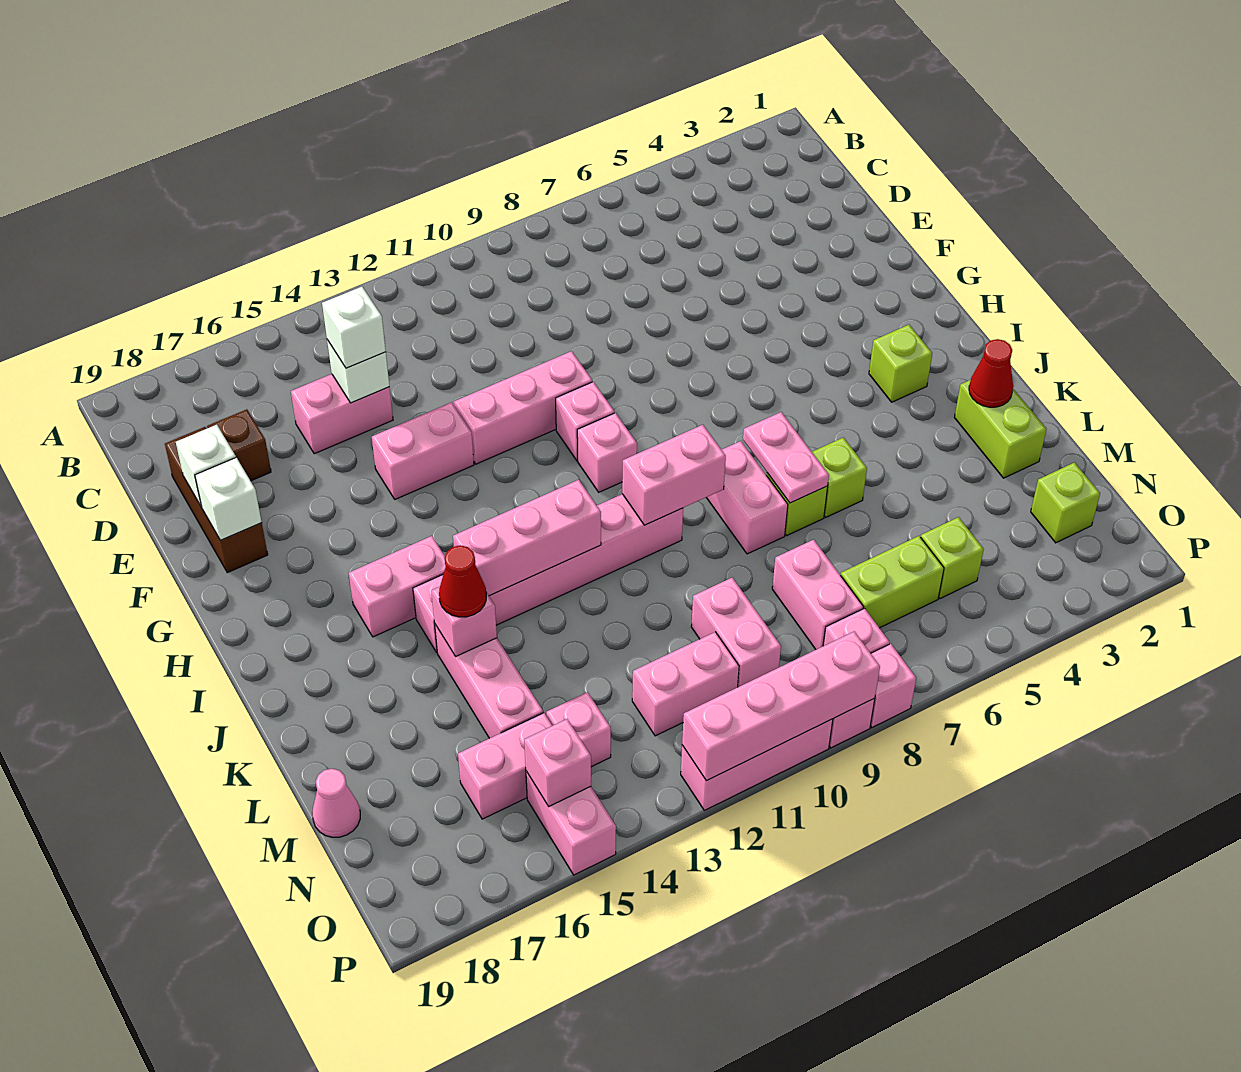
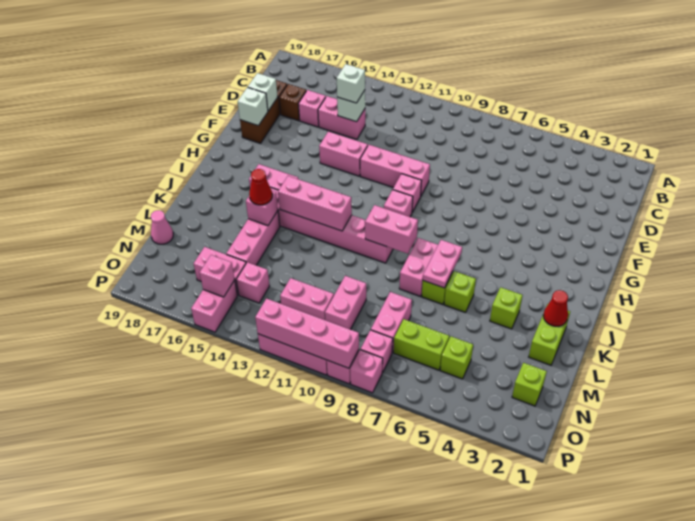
none -> pink 1x1 brick [298,90,326,127]
lime 1x1 brick [869,325,932,402] -> lime 1x1 brick moved to [490,287,523,329]

